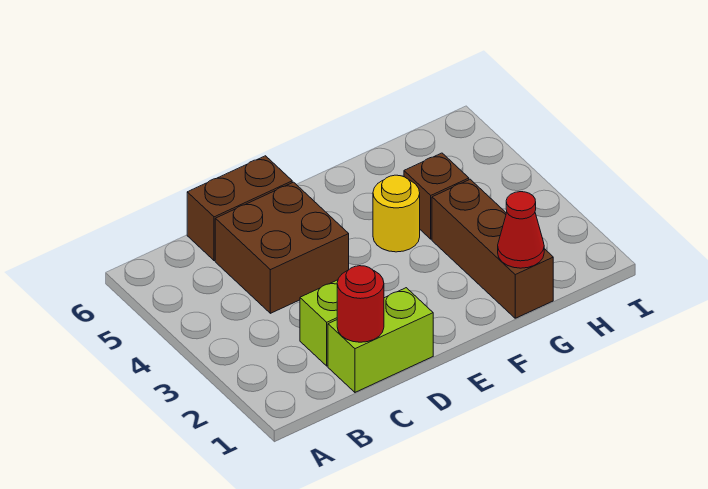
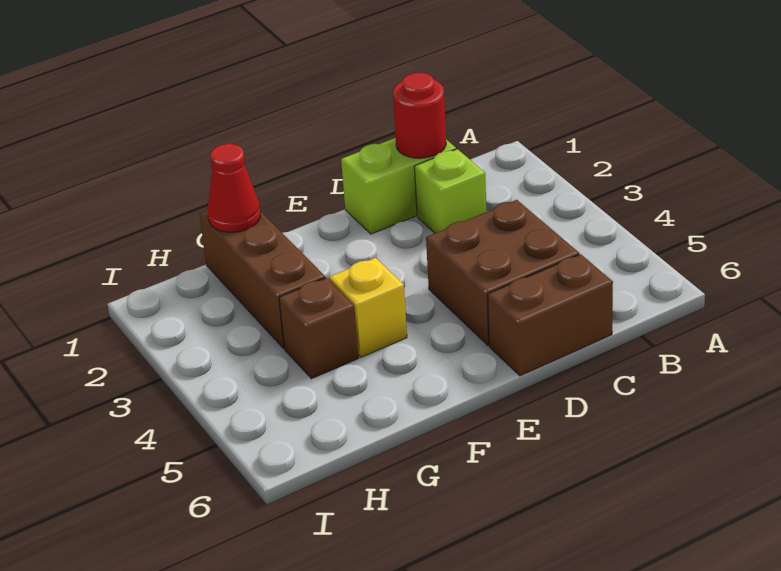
yellow 1x1 round brick [373,175,420,252] -> yellow 1x1 brick [329,258,407,357]

